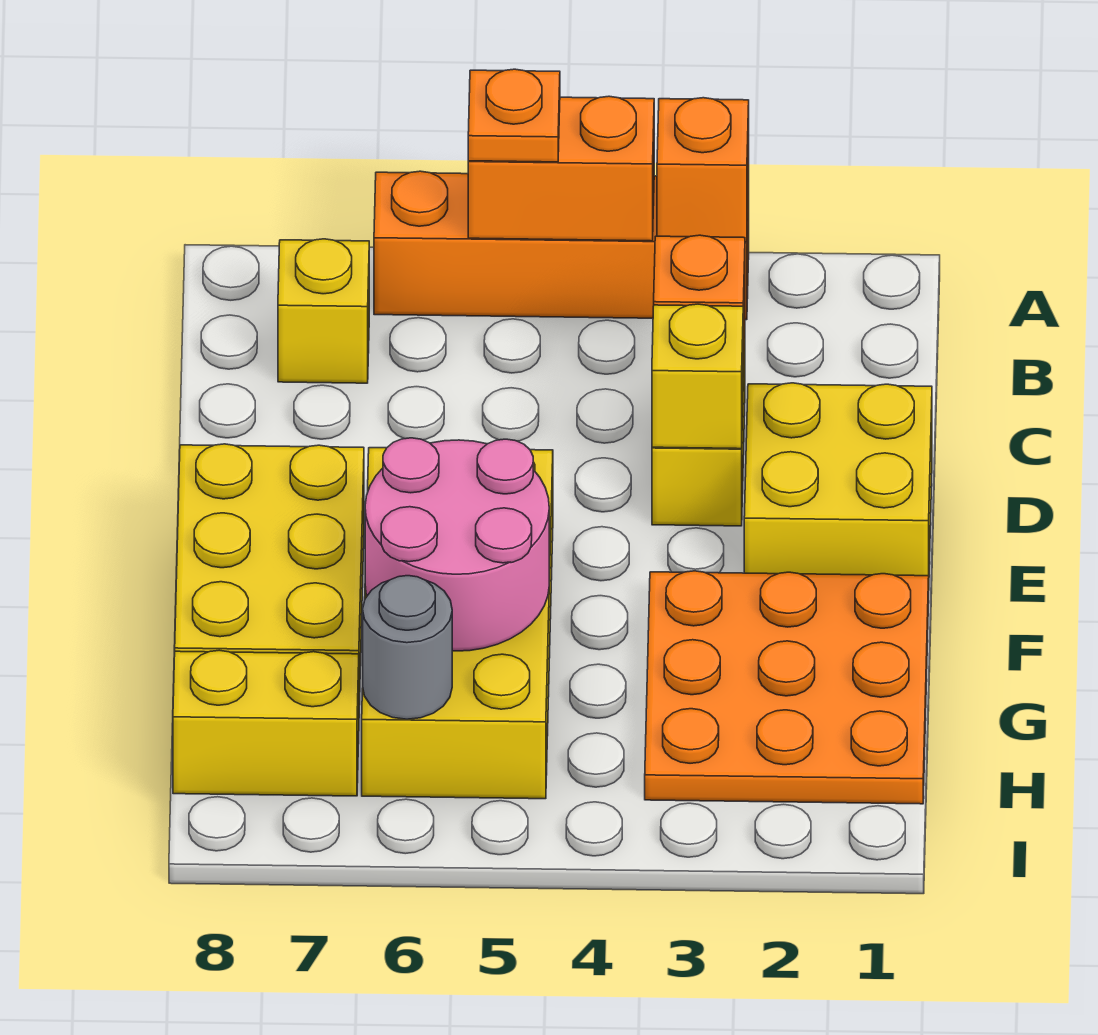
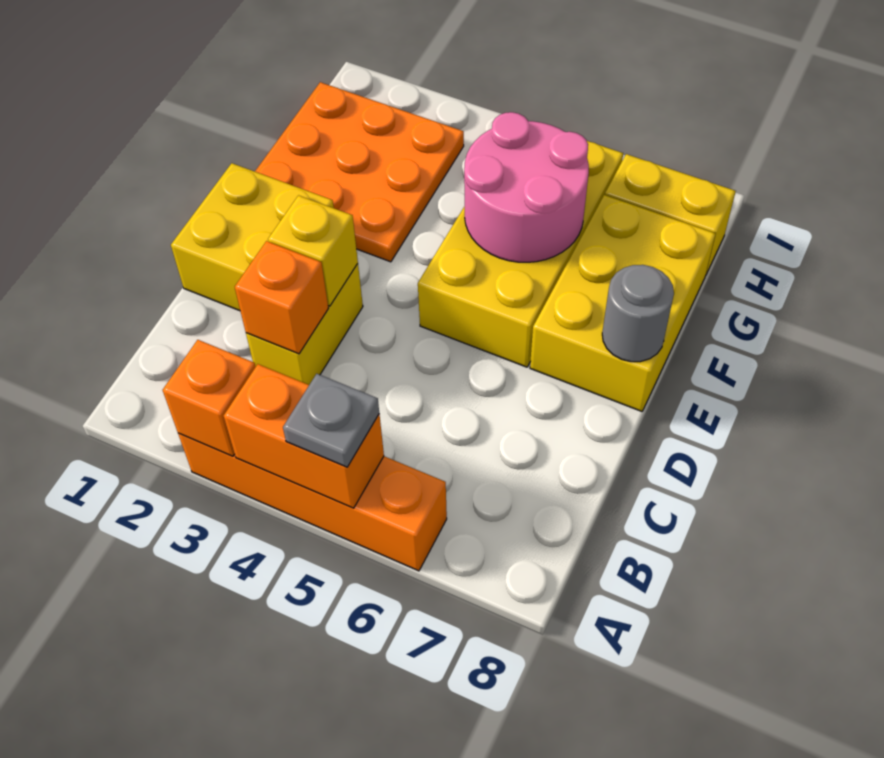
orange 1x1 plate [468,69,560,162] -> grey 1x1 plate [283,374,379,467]
yellow 1x1 brick [278,239,369,383] -> none
grey 1x1 round brick [363,576,452,719] -> grey 1x1 round brick moved to [602,265,674,362]

